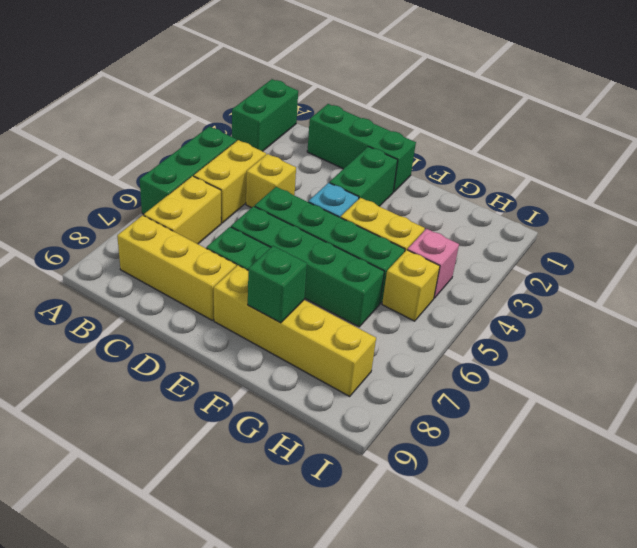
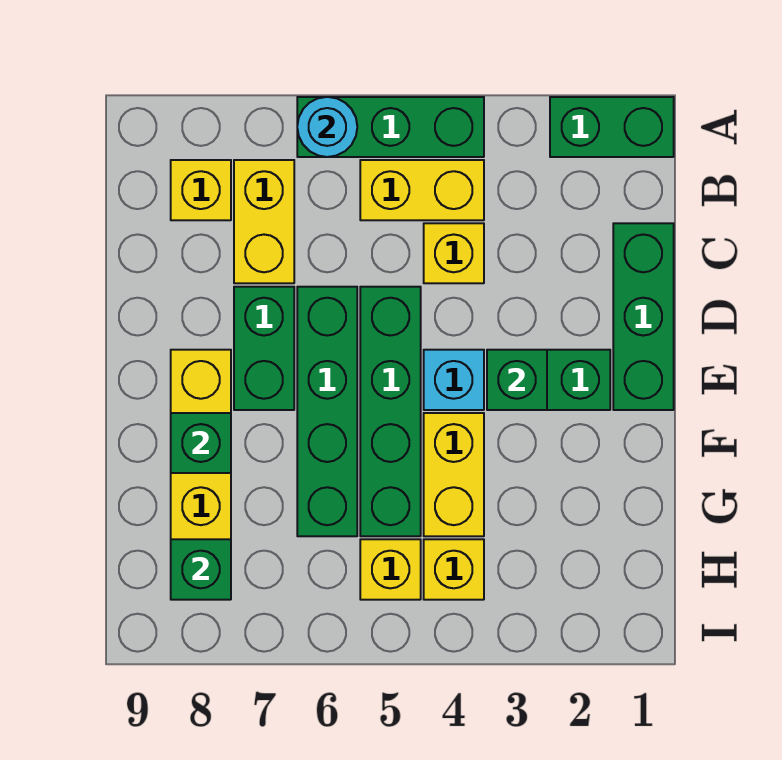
none -> cyan 1x1 round brick [297,97,357,157]
yellow 1x2 brick [144,176,221,244] -> yellow 1x2 brick turned to [234,160,294,283]
yellow 1x3 brick [117,215,236,320] -> yellow 1x1 brick [171,160,231,220]
none -> green 1x1 brick [487,350,547,410]
pink 1x1 brick [408,229,459,298] -> yellow 1x1 brick [424,539,484,600]
none -> green 1x1 brick [171,539,231,600]

